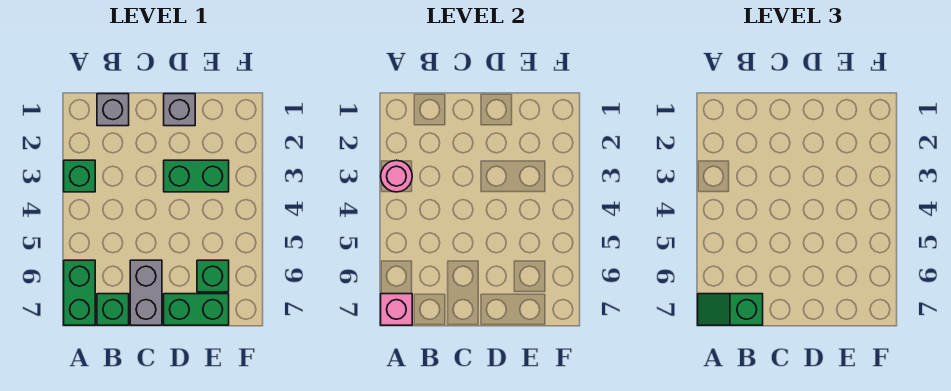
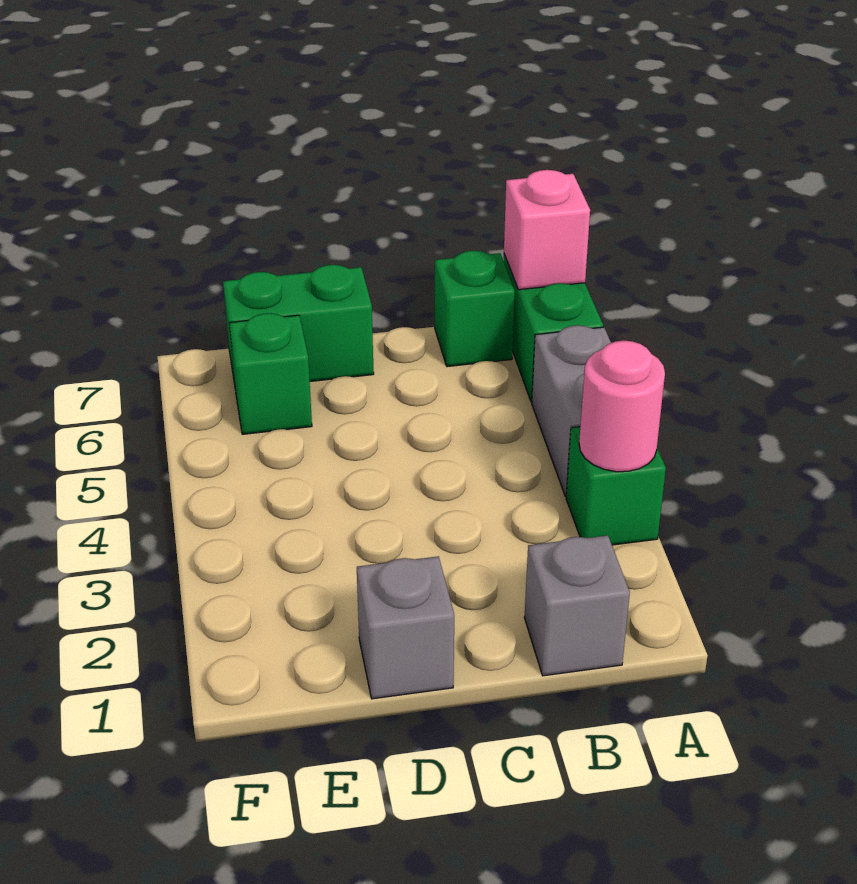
green 1x2 slope [698,294,763,325] -> none
grey 1x2 brick [130,260,162,325] -> grey 1x2 brick moved to [532,325,611,496]
green 1x2 brick [164,160,229,192] -> none

